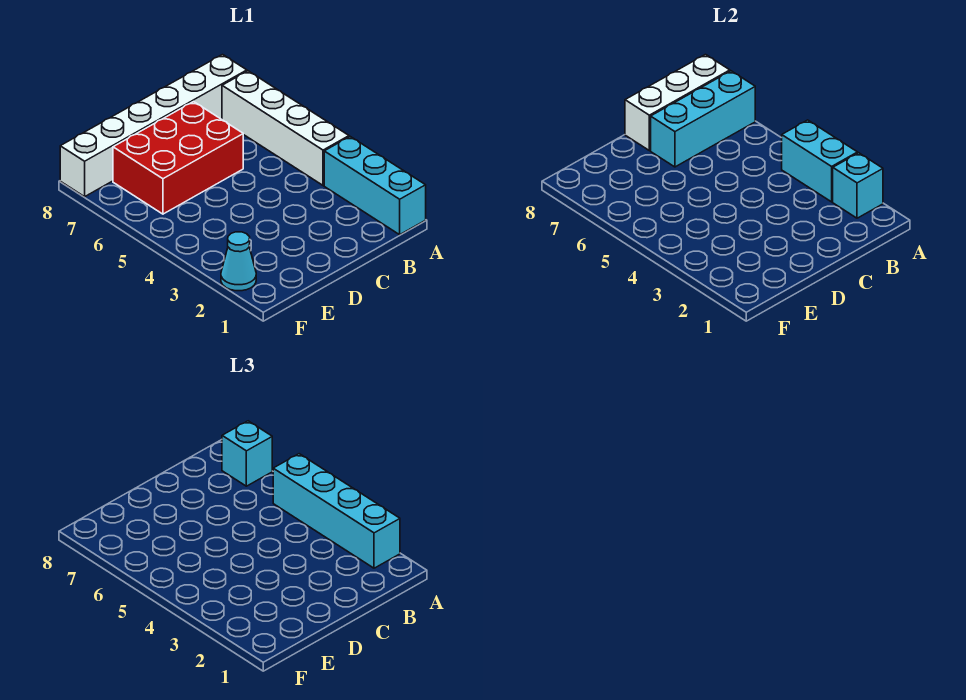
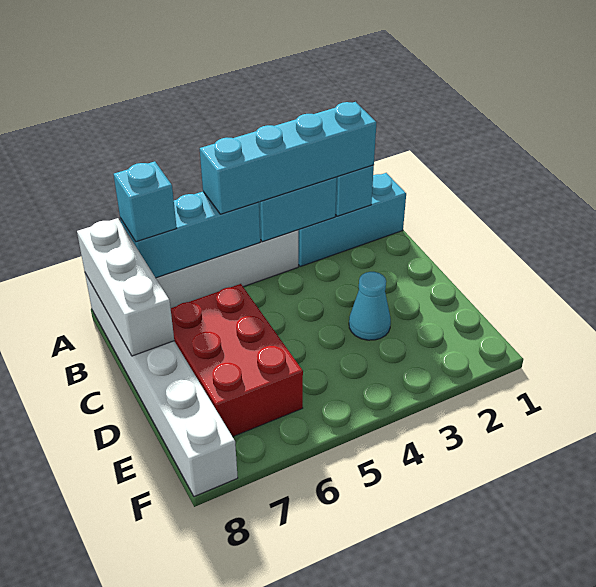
cyan 1x3 brick [651,71,755,167] -> cyan 1x3 brick turned to [120,192,260,278]
cyan 1x1 cone [221,232,256,291] -> cyan 1x1 cone moved to [349,272,391,340]

